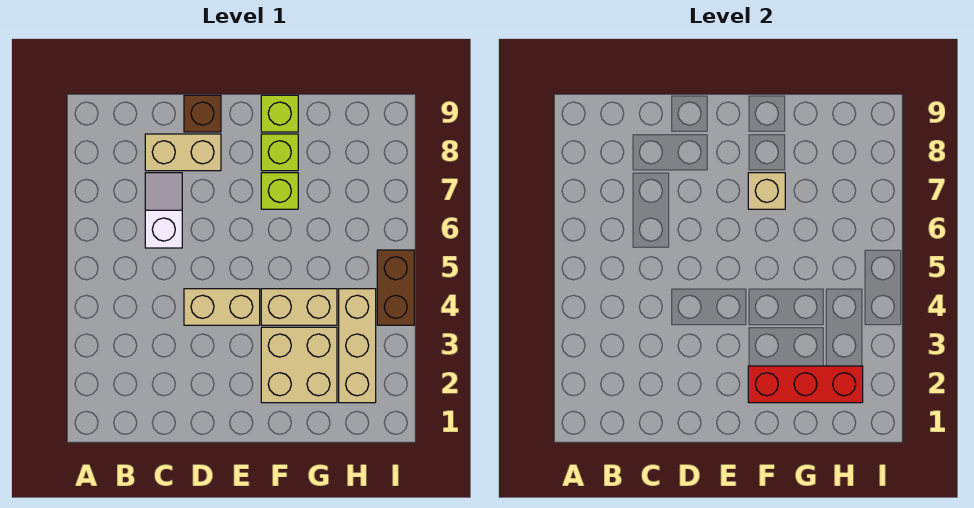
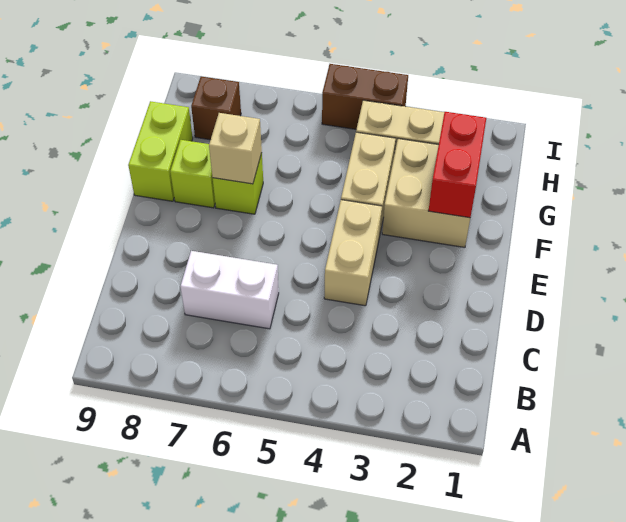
white 1x2 slope [145,173,182,248] -> white 1x2 brick [180,251,279,329]
tan 1x2 brick [145,134,221,171] -> none
brown 1x1 brick [184,95,221,132] -> brown 1x1 brick moved to [191,77,241,140]
red 1x3 brick [748,366,863,403] -> red 1x2 brick [429,112,486,218]
lime 1x1 brick [261,95,298,132] -> lime 1x2 brick [128,101,193,201]

